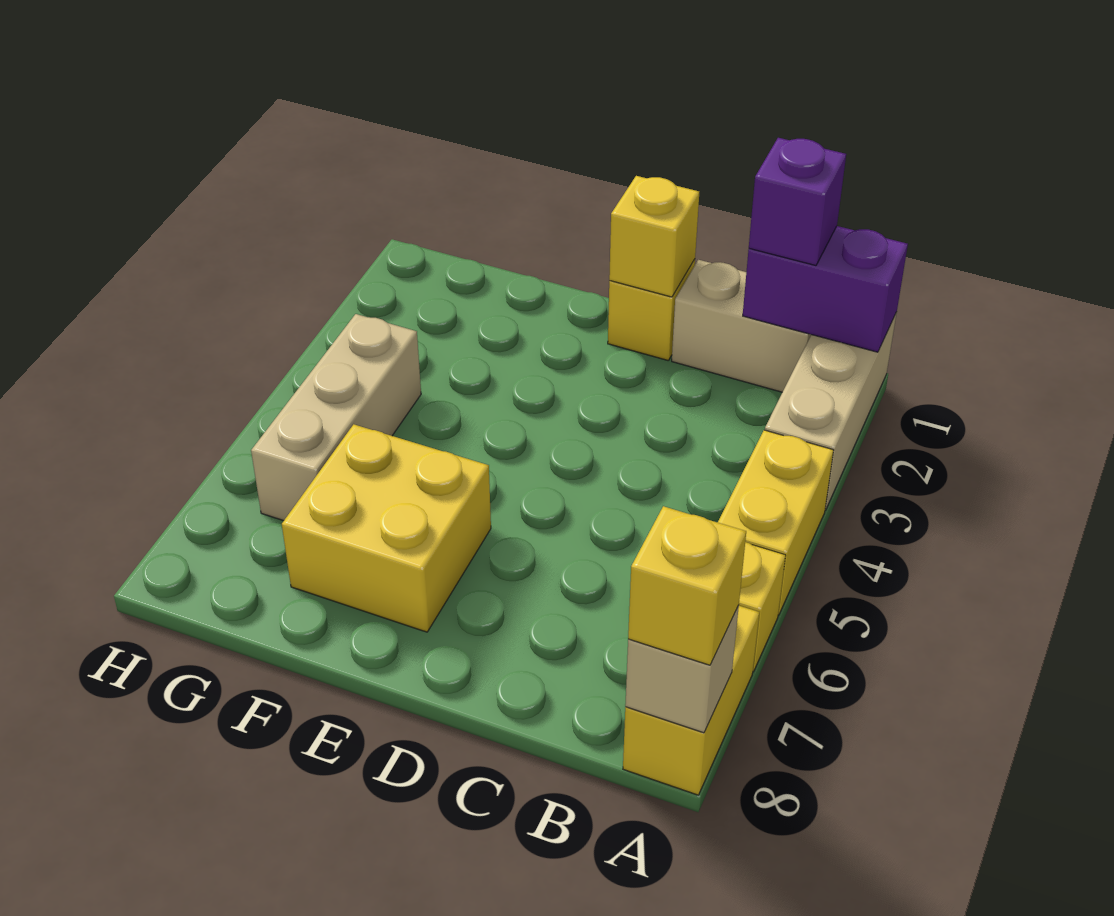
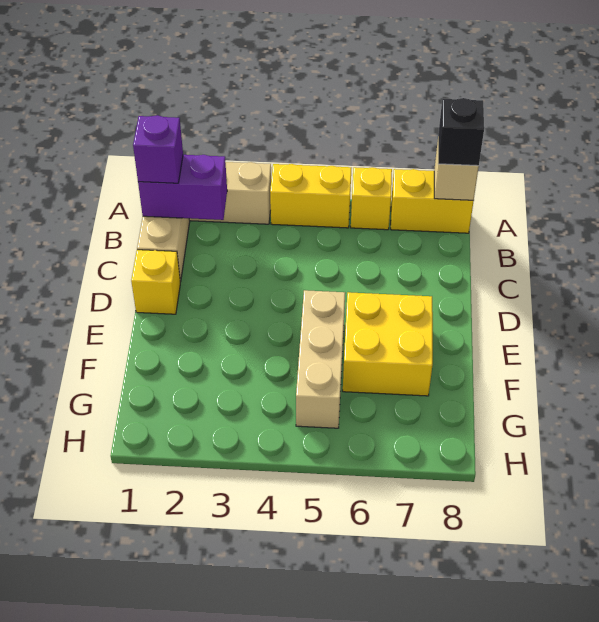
purple 1x2 brick [743,226,908,352] -> purple 1x2 brick turned to [138,155,227,220]
yellow 1x1 brick [628,506,746,665] -> black 1x1 brick [438,98,484,166]
yellow 1x1 brick [609,176,699,297] -> none
tan 1x3 brick [251,314,421,521] -> tan 1x3 brick turned to [296,290,345,428]

